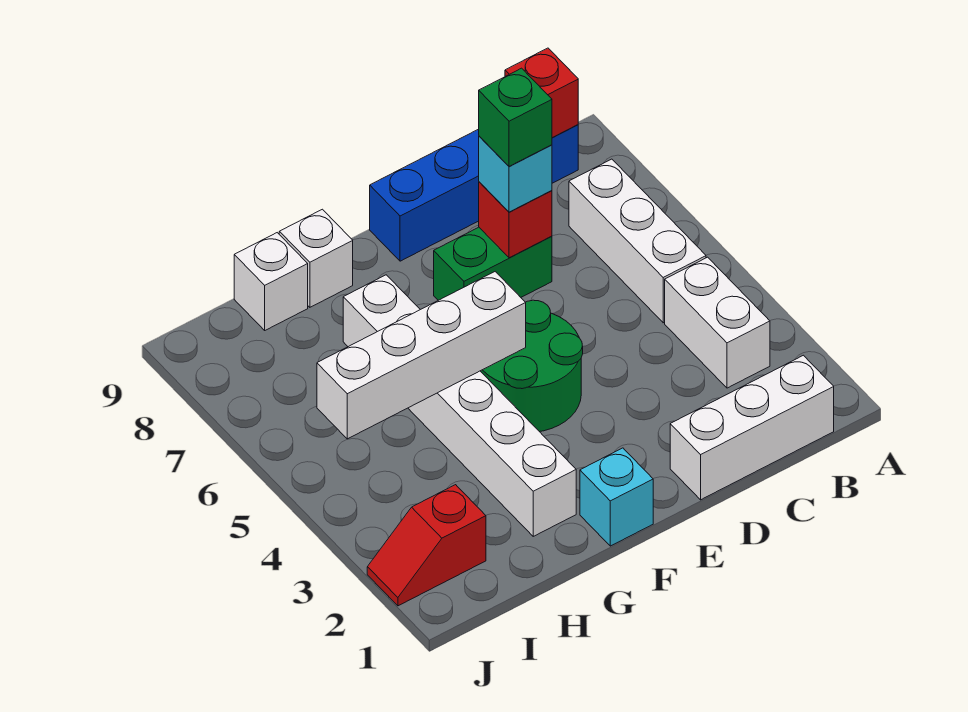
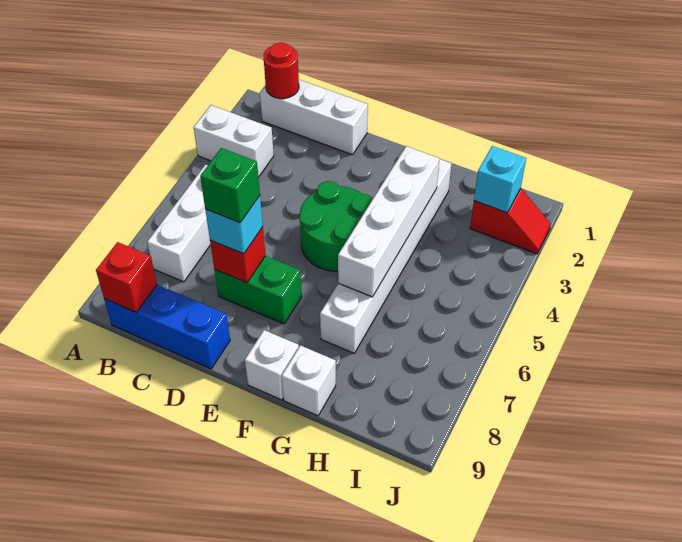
none -> red 1x1 round brick [264,43,299,99]
white 1x2 brick [665,257,770,388] -> white 1x2 brick turned to [194,105,274,177]
blue 1x4 brick [370,125,578,261] -> blue 1x3 brick [104,285,230,369]
cyan 1x1 brick [580,448,653,546] -> cyan 1x1 brick moved to [474,146,526,213]
white 1x4 brick [317,272,526,439] -> white 1x4 brick turned to [338,146,440,297]
white 1x1 brick [234,233,308,330] -> white 1x1 brick moved to [245,330,299,400]

